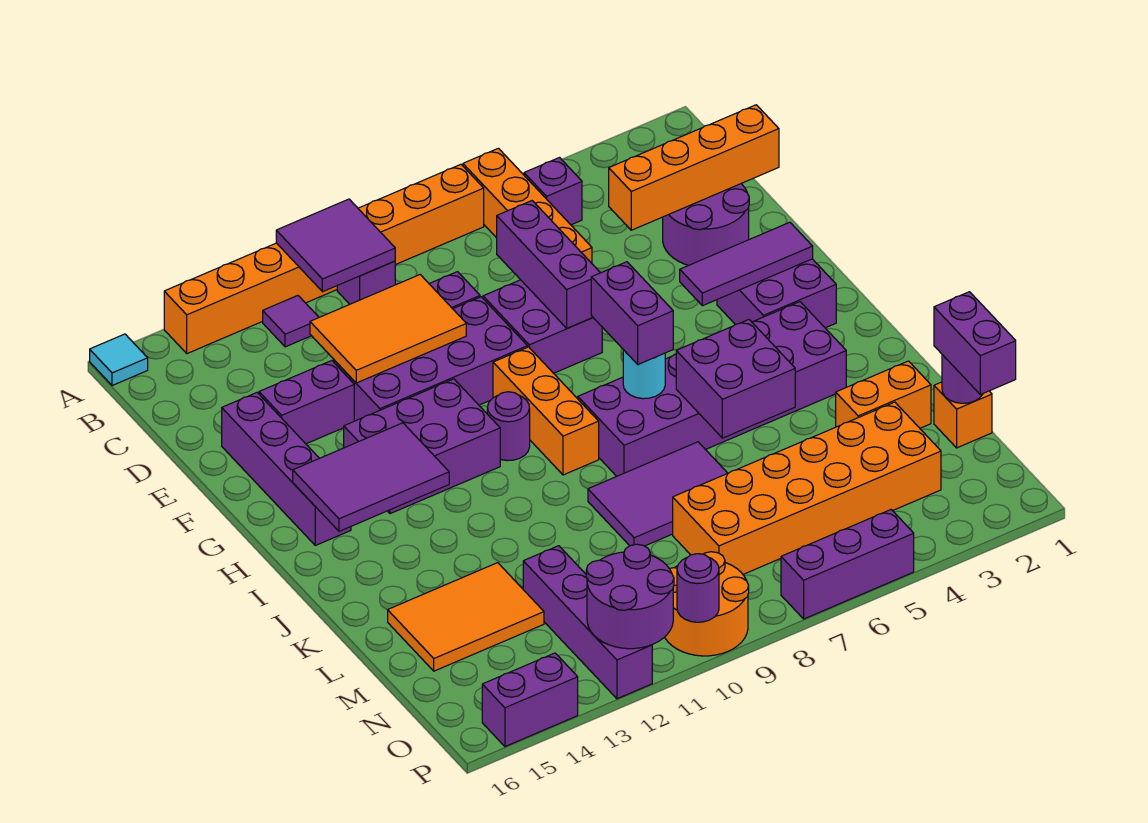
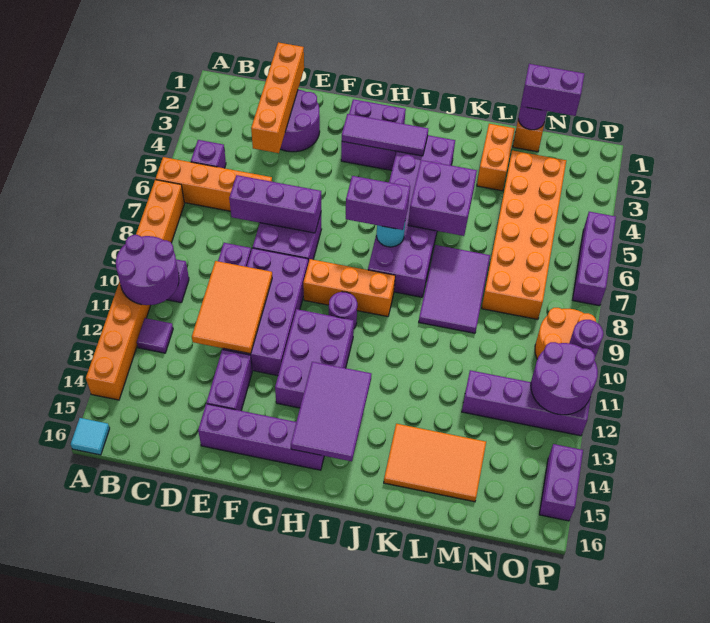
purple 2x2 tile [276,199,395,292] -> purple 2x2 round brick [116,235,179,305]
purple 1x3 tile [680,222,813,306] -> purple 1x3 tile turned to [342,114,428,156]
orange 2x3 tile [388,563,544,671] -> orange 2x3 tile turned to [384,424,486,502]

